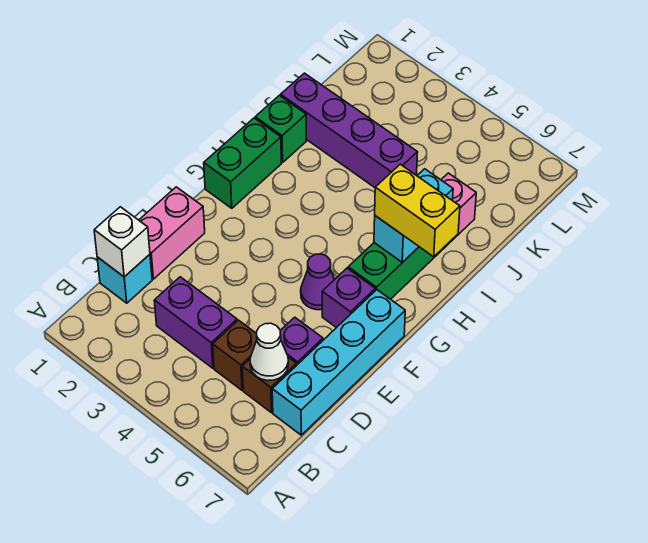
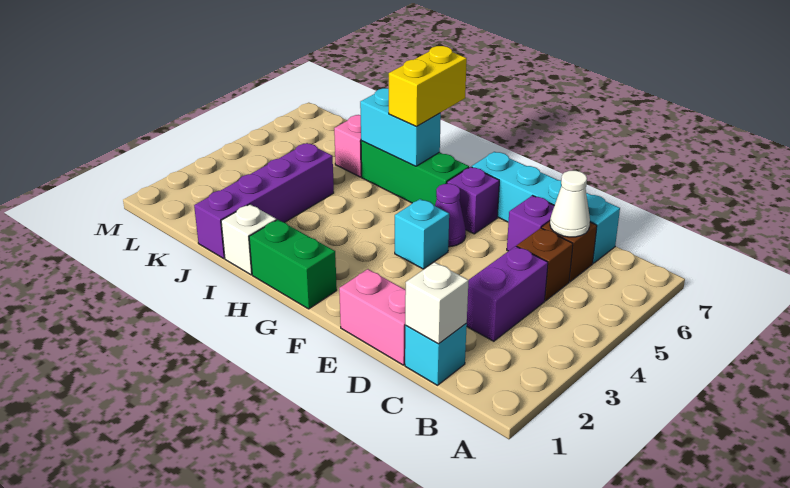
none -> cyan 1x1 brick [395,199,449,269]
green 1x1 brick [255,95,306,162] -> white 1x1 brick [221,204,276,275]

